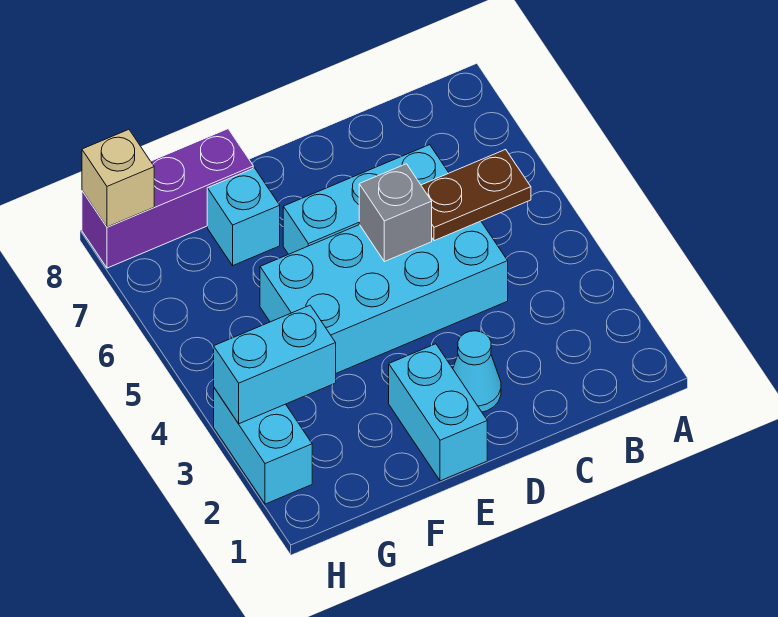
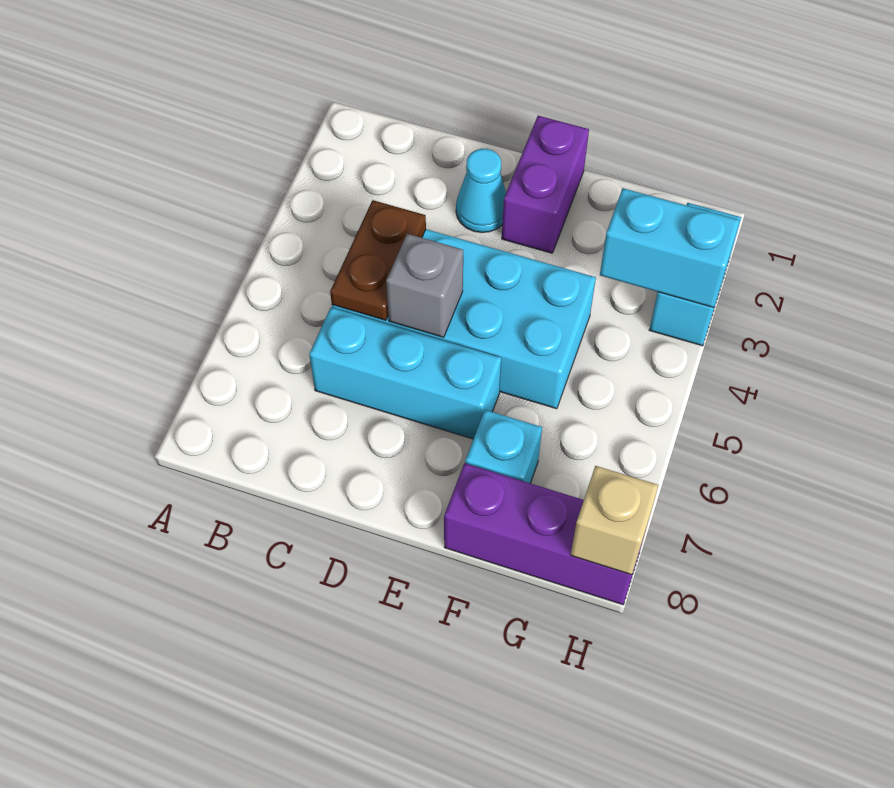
brown 1x2 plate [421,149,531,241] -> brown 1x2 plate turned to [330,200,426,320]
cyan 1x2 brick [389,344,487,481] -> purple 1x2 brick [502,116,589,253]

